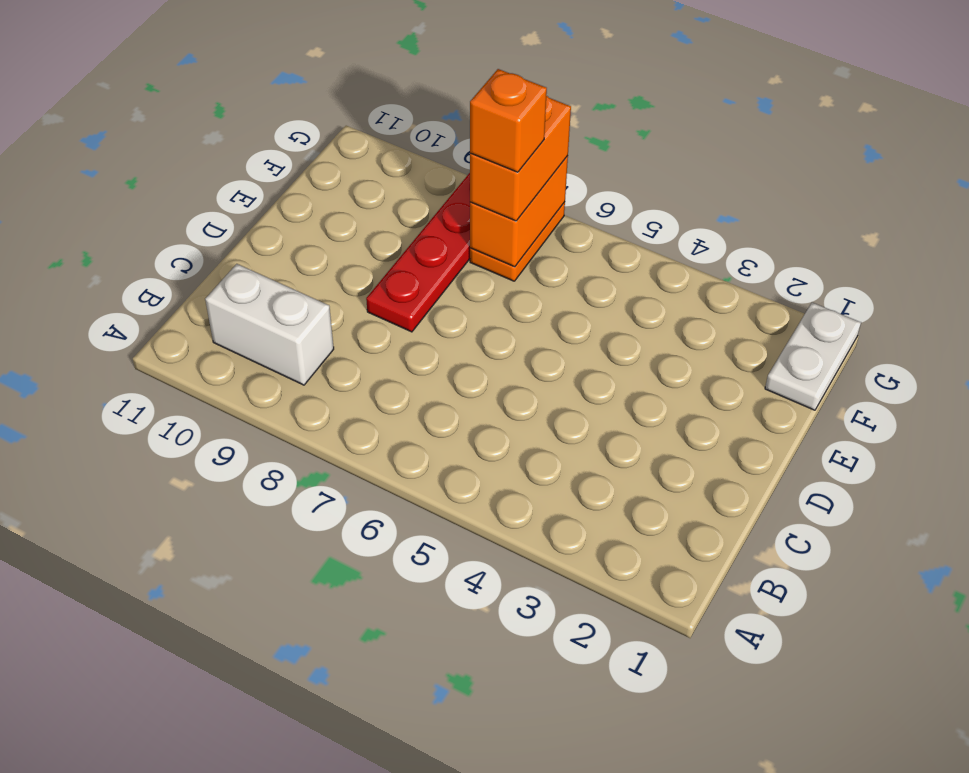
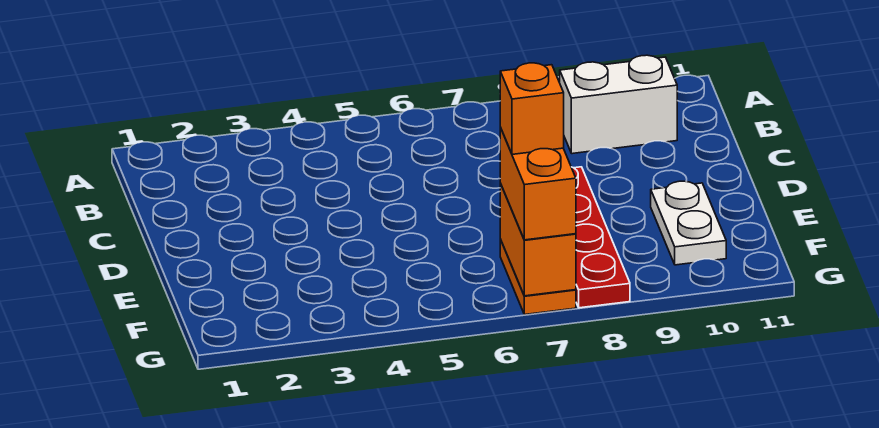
white 1x2 plate [765,303,861,410] -> white 1x2 plate moved to [651,181,726,265]

